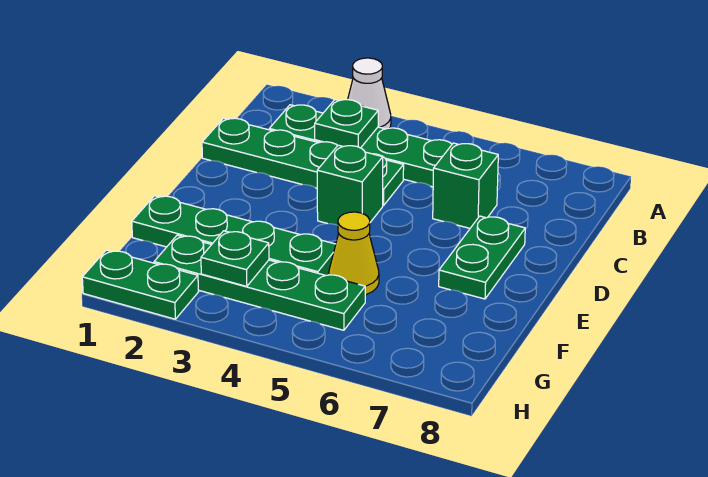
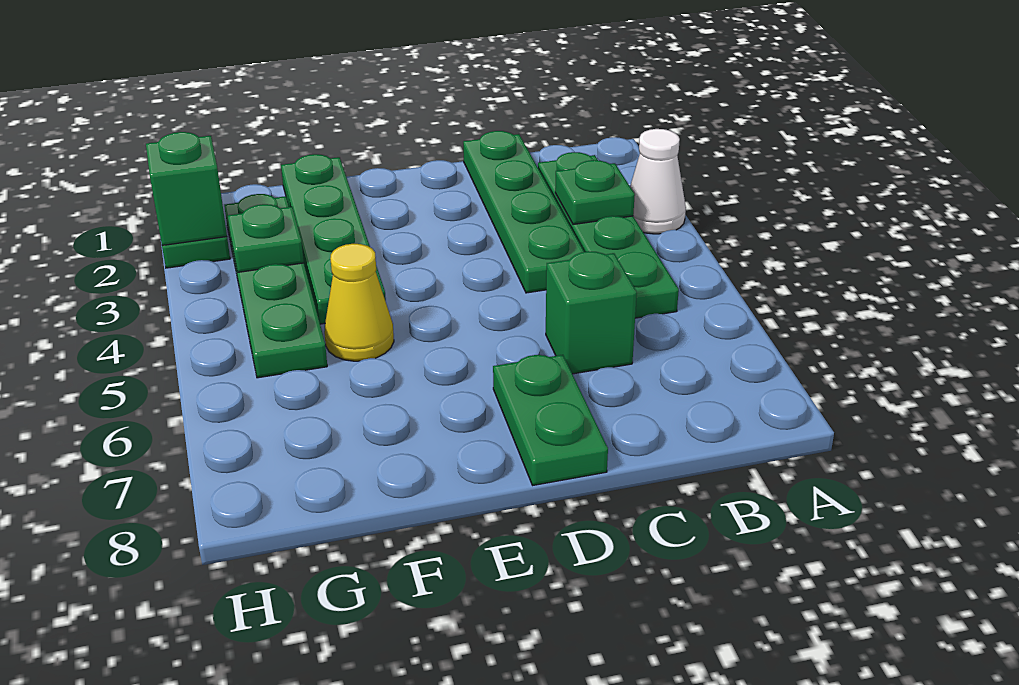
green 1x1 brick [317,145,383,225] -> green 1x1 brick moved to [146,132,227,245]
green 1x2 plate [439,216,525,299] -> green 1x2 plate turned to [493,355,608,485]

